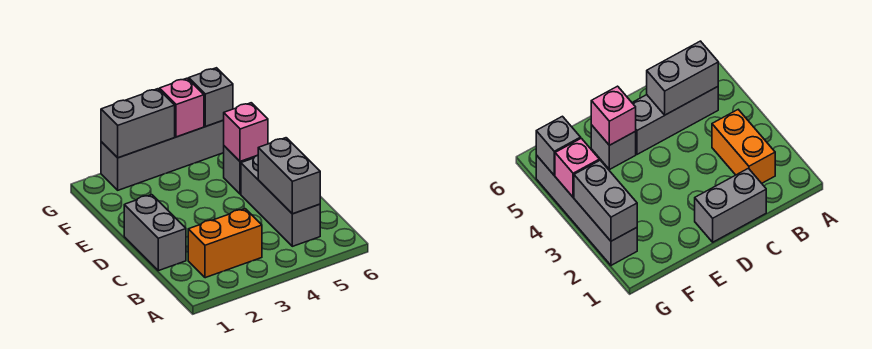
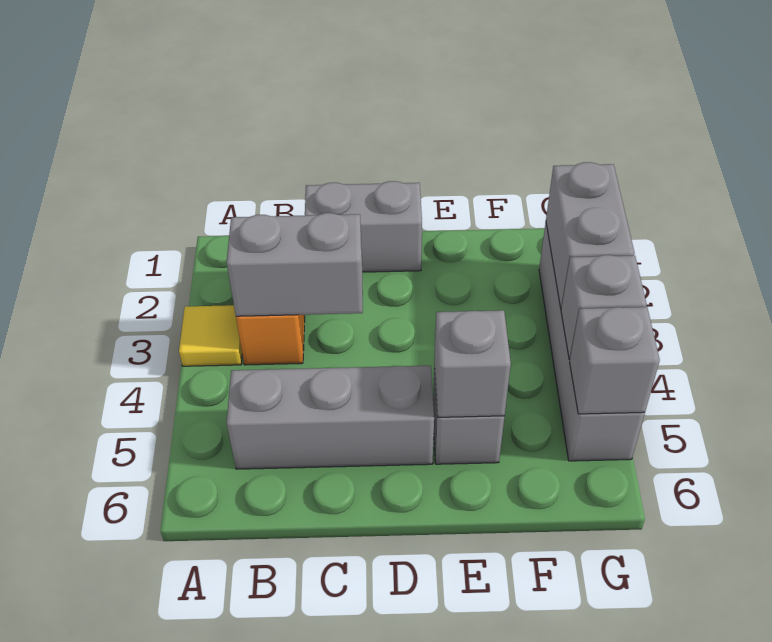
none -> yellow 1x1 tile [179,305,242,366]
grey 1x2 brick [258,138,320,214] -> grey 1x2 brick moved to [227,213,363,316]
pink 1x1 brick [224,103,268,162] -> grey 1x1 brick [434,310,511,417]
pink 1x1 brick [160,78,204,137] -> grey 1x1 brick [561,255,647,359]

